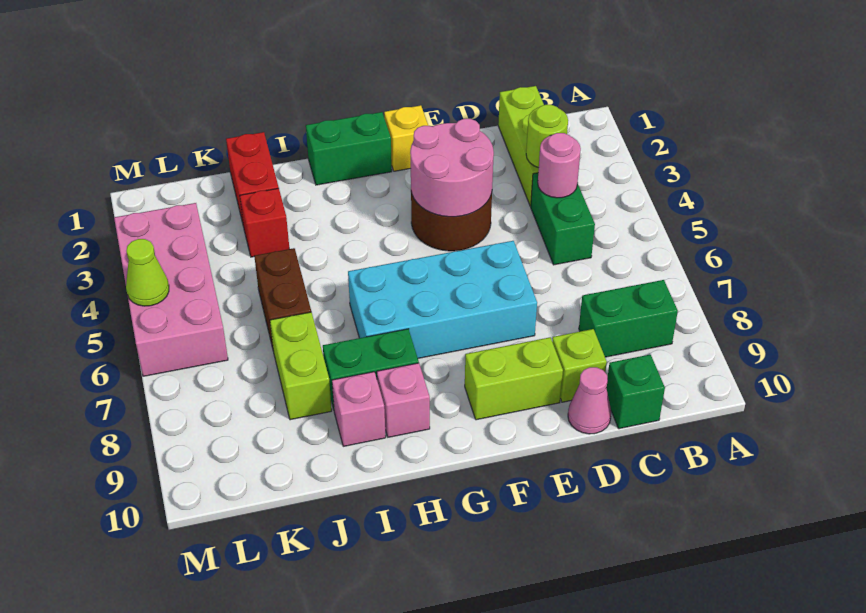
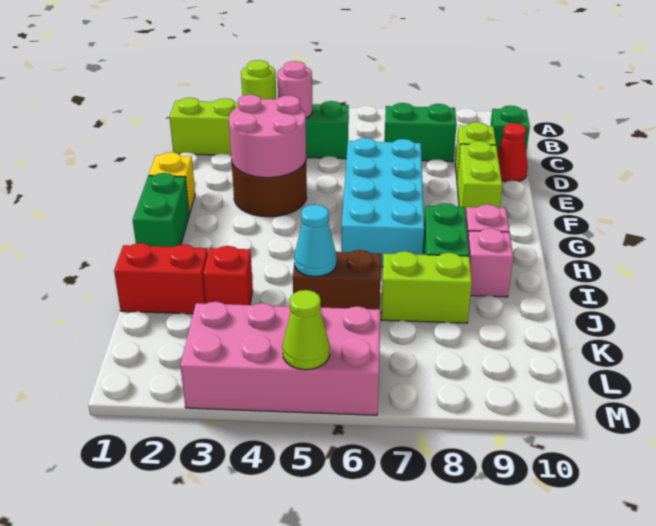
green 1x2 brick [579,280,678,357] -> green 1x2 brick turned to [384,103,457,162]
pink 1x1 cone [568,367,611,434] -> red 1x1 cone [497,123,528,182]
none -> cyan 1x1 cone [294,204,337,277]

